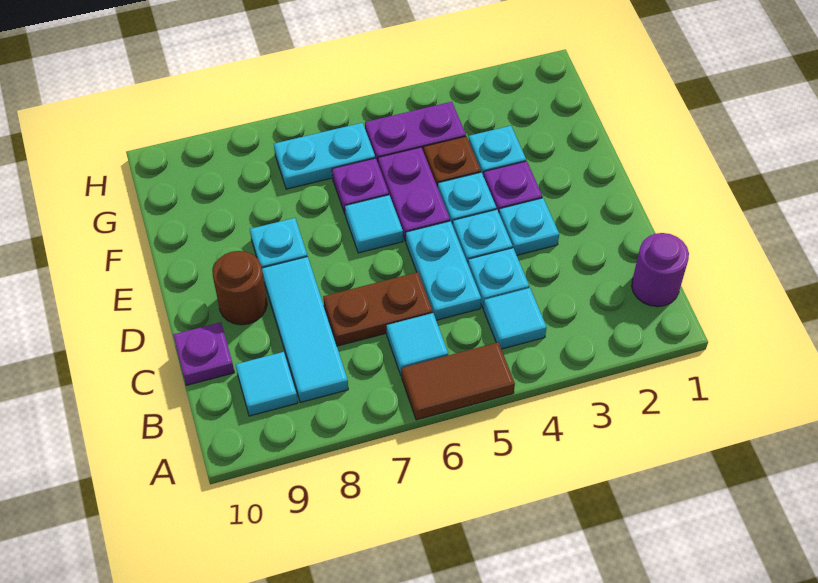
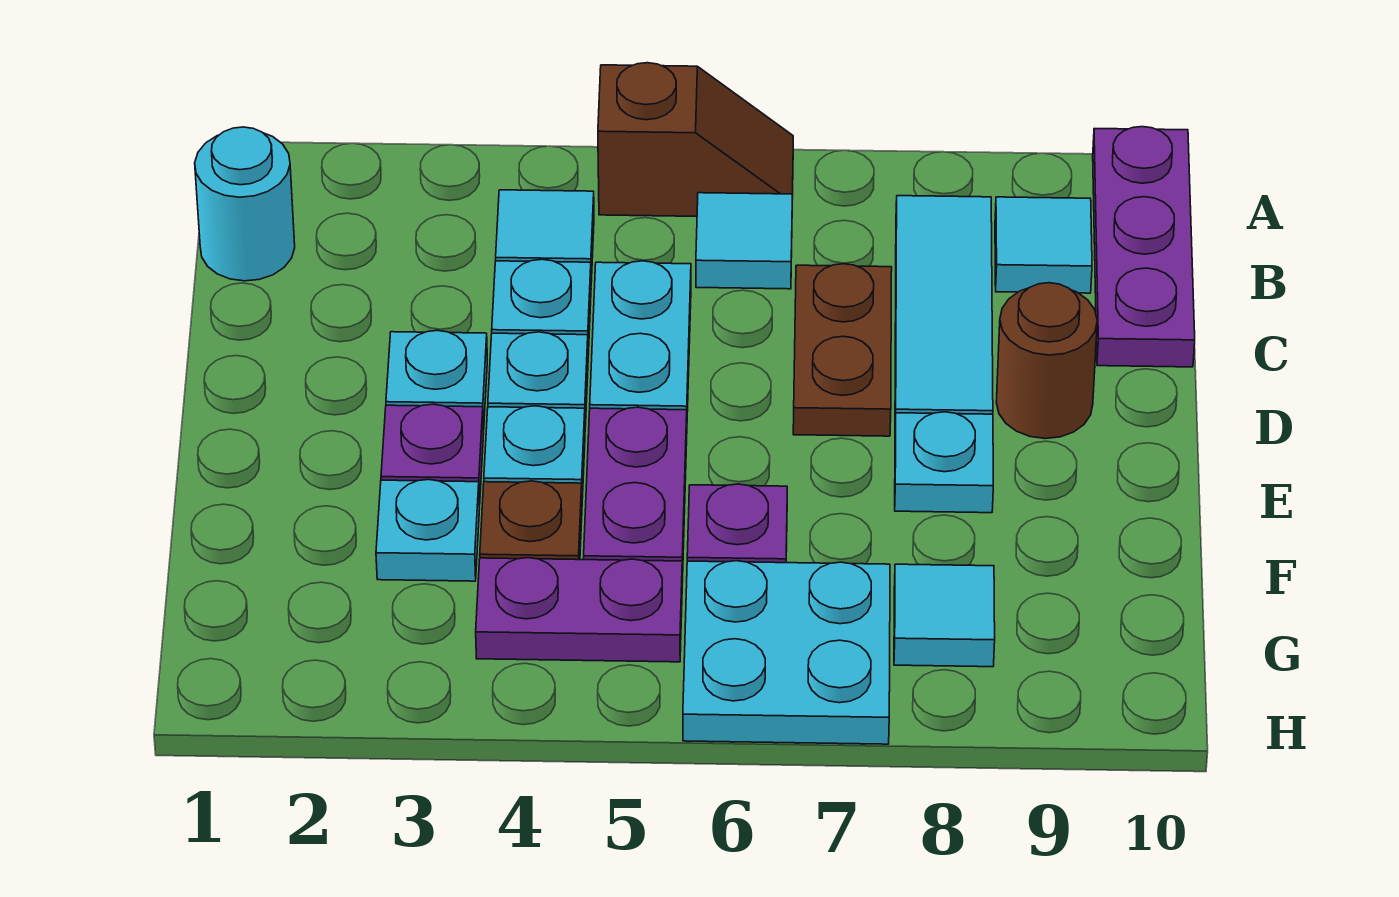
brown 1x2 tile [401,342,515,420] -> brown 1x2 slope [598,63,793,216]
purple 1x1 round brick [632,233,689,307] -> cyan 1x1 round brick [195,127,295,281]
brown 1x2 plate [323,272,433,346] -> brown 1x2 plate turned to [793,264,892,436]
purple 1x1 plate [173,322,234,385] -> purple 1x3 plate [1093,127,1195,367]
cyan 1x1 tile [345,195,403,253] -> cyan 1x1 tile moved to [894,564,995,667]
cyan 1x2 plate [274,123,375,189] -> cyan 2x2 plate [683,561,890,744]

